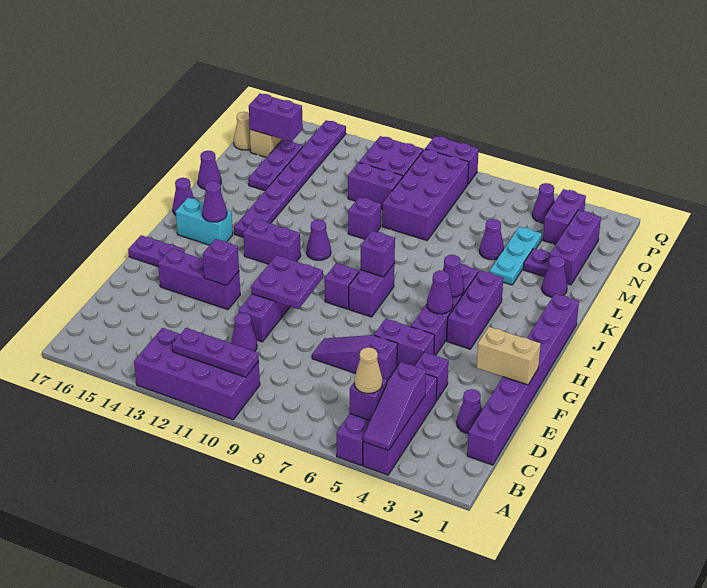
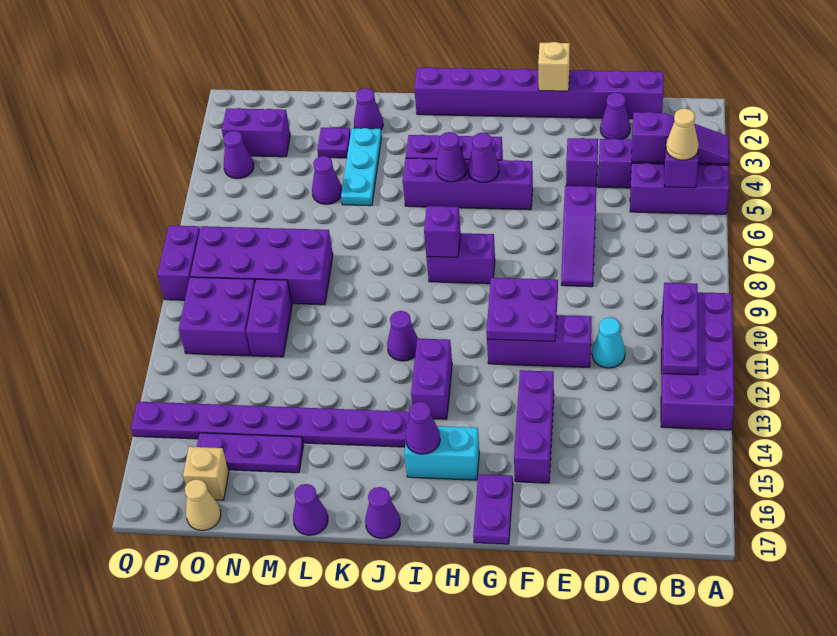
purple 1x1 cone [231,313,257,351] -> cyan 1x1 cone [592,317,625,368]
tan 1x2 brick [477,327,541,385] -> tan 1x1 brick [538,42,570,91]
purple 1x2 brick [374,319,435,367] -> none
purple 1x1 brick [203,239,239,285] -> none
purple 1x1 brick [325,263,359,309] -> none
cyan 1x2 brick [176,198,233,245] -> cyan 1x2 brick turned to [404,425,479,480]
cyan 1x3 plate [490,227,542,285] -> cyan 1x3 plate turned to [341,128,382,206]
purple 1x1 brick [348,197,381,239] -> none
purple 1x3 brick [550,210,601,285] -> none
purple 1x2 brick [249,94,303,142] -> none

